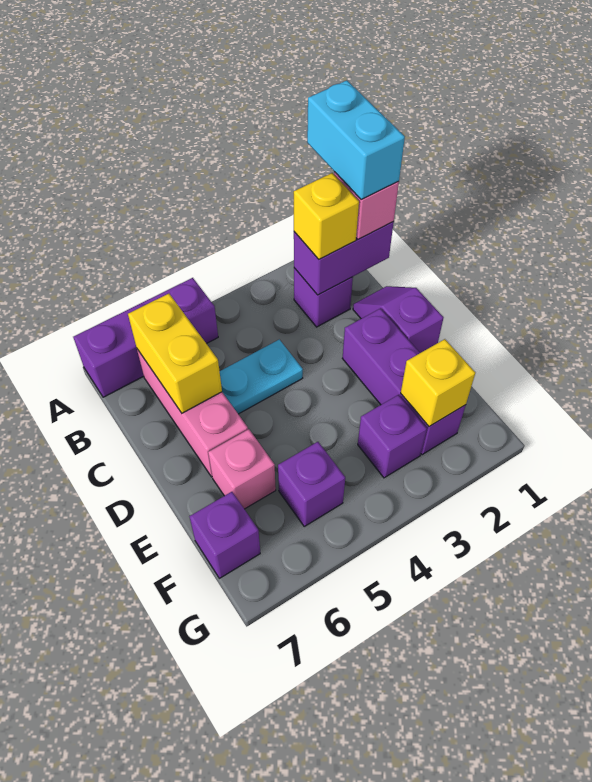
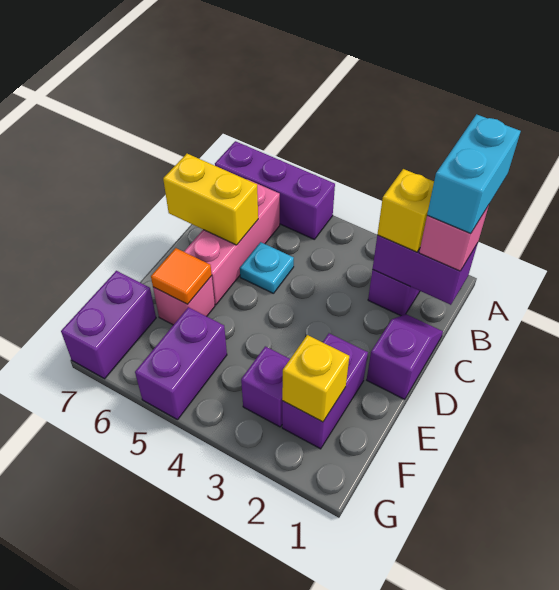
yellow 1x2 brick [128,294,222,413] -> yellow 1x2 brick turned to [163,154,258,245]
cyan 1x2 plate [220,340,303,414] -> cyan 1x1 plate [240,242,294,294]
purple 1x3 brick [342,308,466,455] -> purple 1x2 brick [282,333,368,449]
none -> orange 1x1 tile [151,248,212,304]
purple 1x1 brick [278,442,345,526] -> purple 1x2 brick [135,307,227,420]
purple 1x1 brick [189,492,260,578] -> purple 1x2 brick [61,271,156,379]

